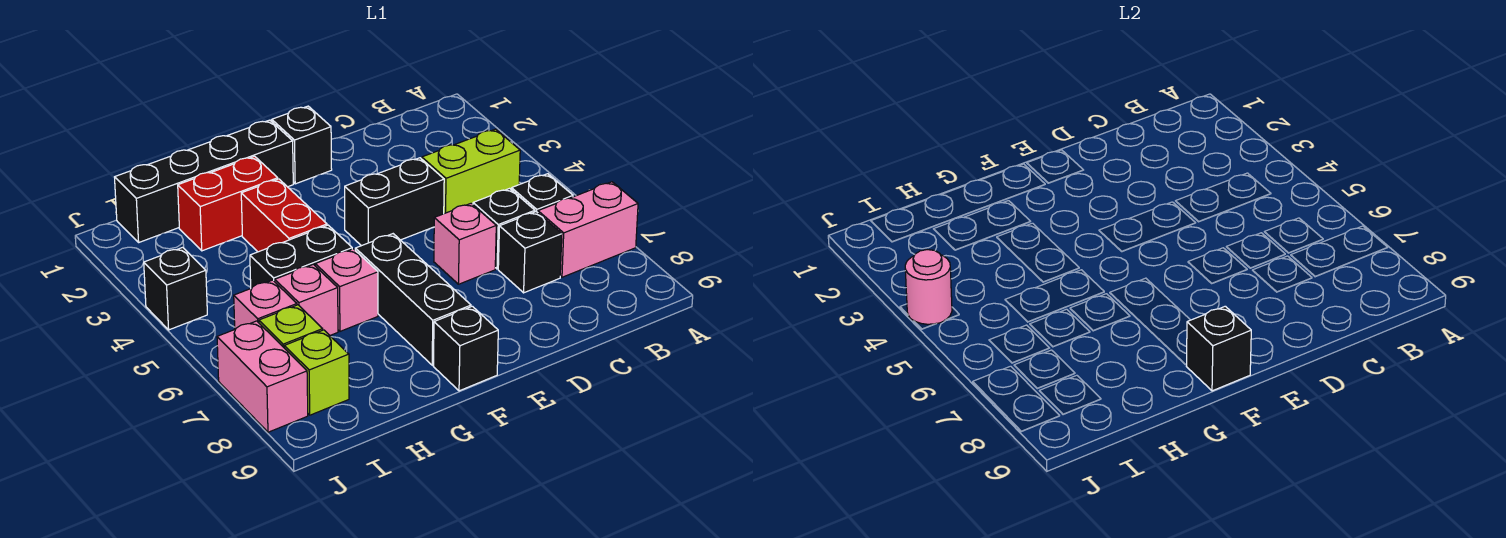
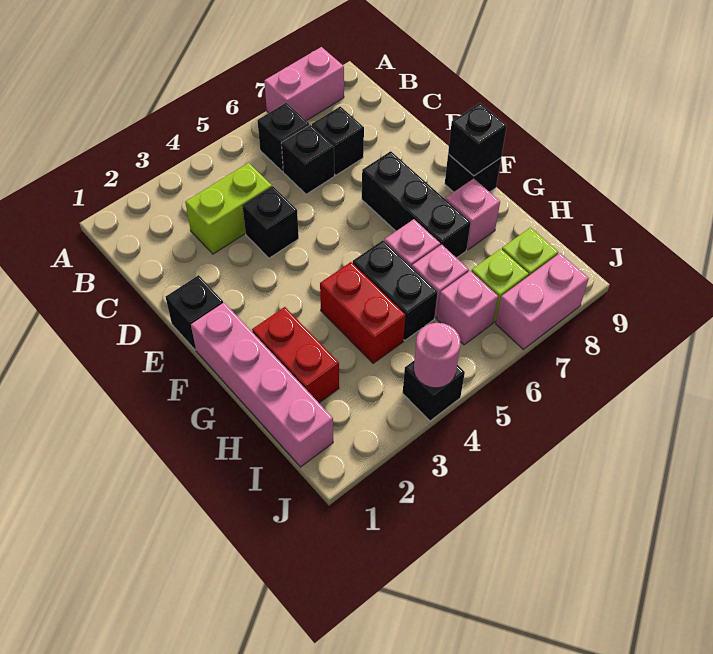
pink 1x2 brick [538,182,638,277] -> pink 1x2 brick turned to [264,47,344,121]
lime 1x2 brick [422,129,520,214] -> lime 1x2 brick turned to [185,163,272,254]
black 1x2 brick [345,158,444,246] -> black 1x1 brick [243,187,299,258]
pink 1x1 brick [434,203,496,284] -> pink 1x1 brick moved to [445,179,500,250]
black 1x4 brick [115,120,293,242] -> pink 1x4 brick [191,303,333,467]
black 1x3 brick [355,234,471,365] -> black 1x3 brick turned to [362,151,471,258]
red 1x2 brick [241,179,327,252] -> red 1x2 brick turned to [320,262,405,363]

